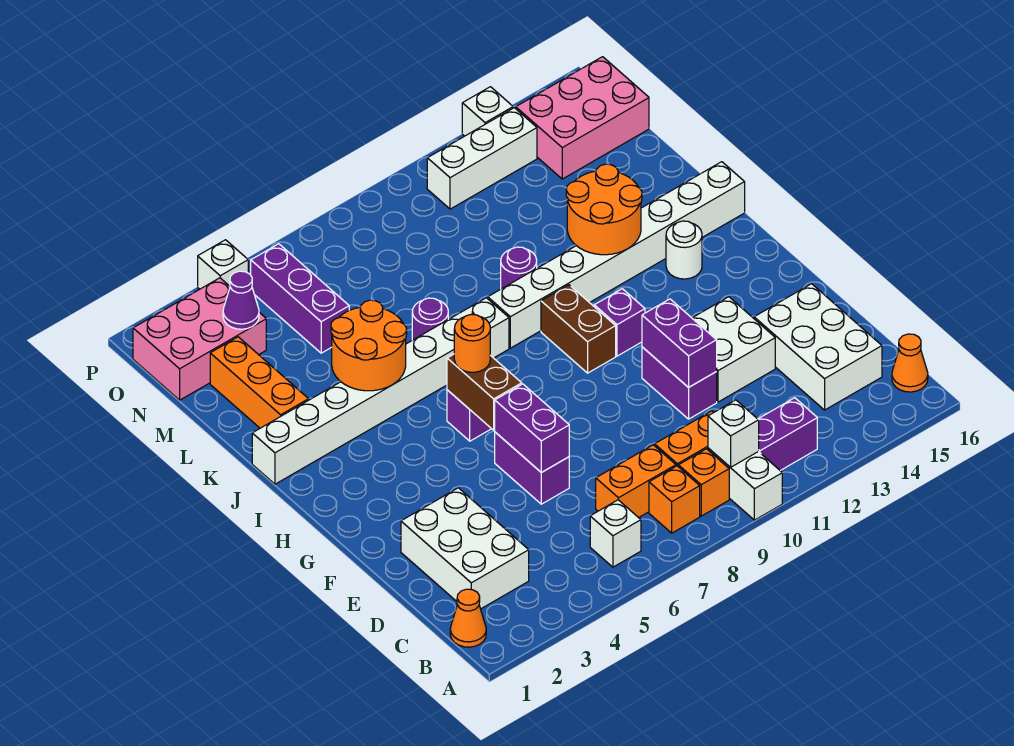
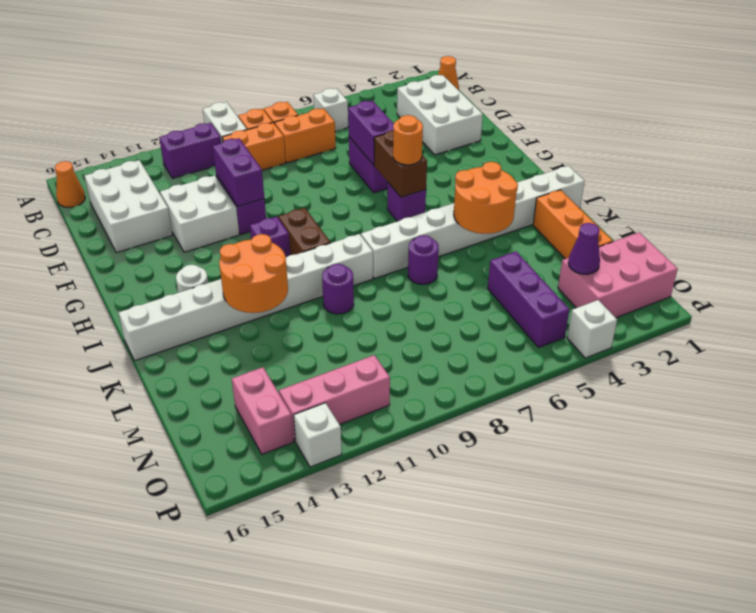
white 1x1 brick [708,400,759,467] -> none
pink 2x3 brick [516,57,649,179] -> pink 1x2 brick [232,367,293,454]
white 1x3 brick [427,108,537,209] -> pink 1x3 brick [279,355,390,442]

